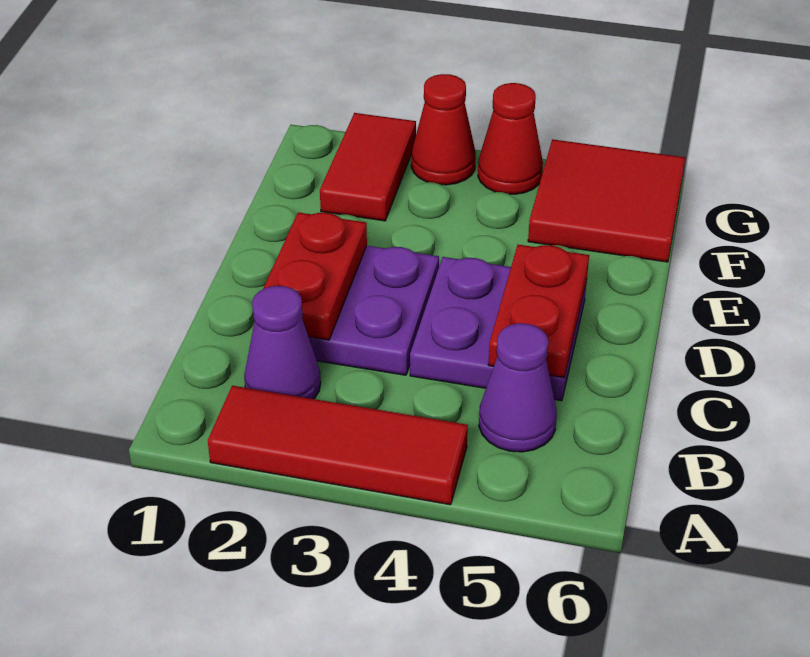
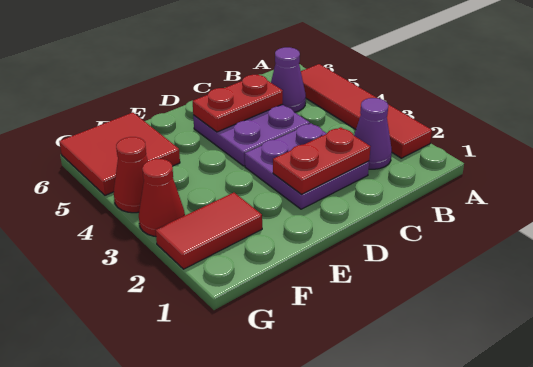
red 1x3 tile [208,386,468,505] -> red 1x4 tile [301,64,432,158]

